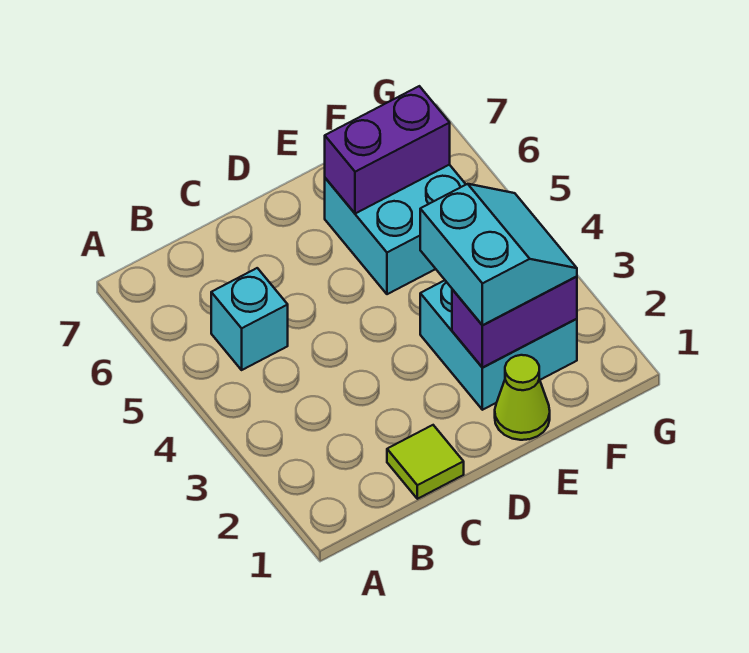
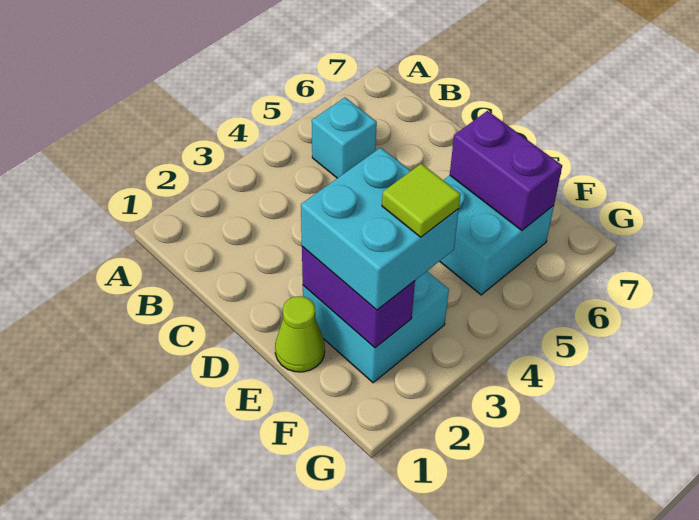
lime 1x1 tile [387,425,464,499] -> lime 1x1 tile moved to [382,164,461,237]
cyan 2x2 slope [420,184,577,325] -> cyan 2x2 brick [301,148,459,310]

